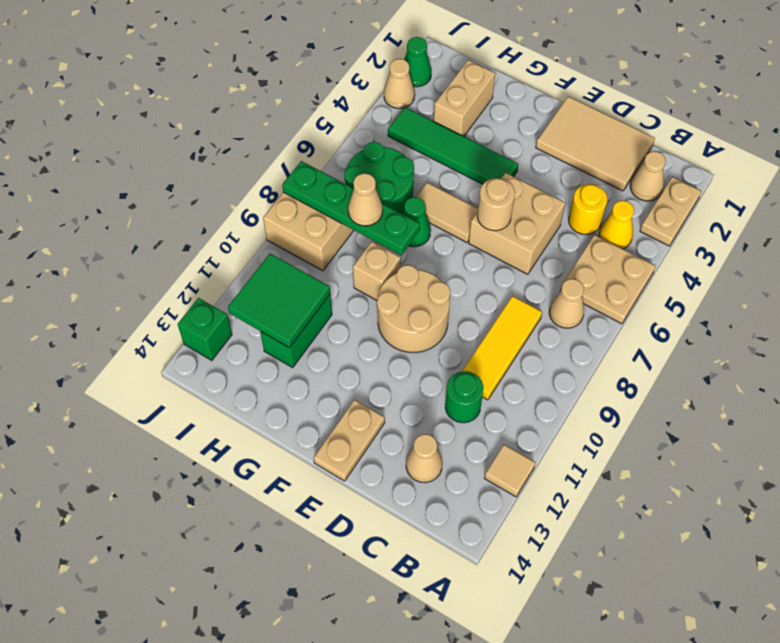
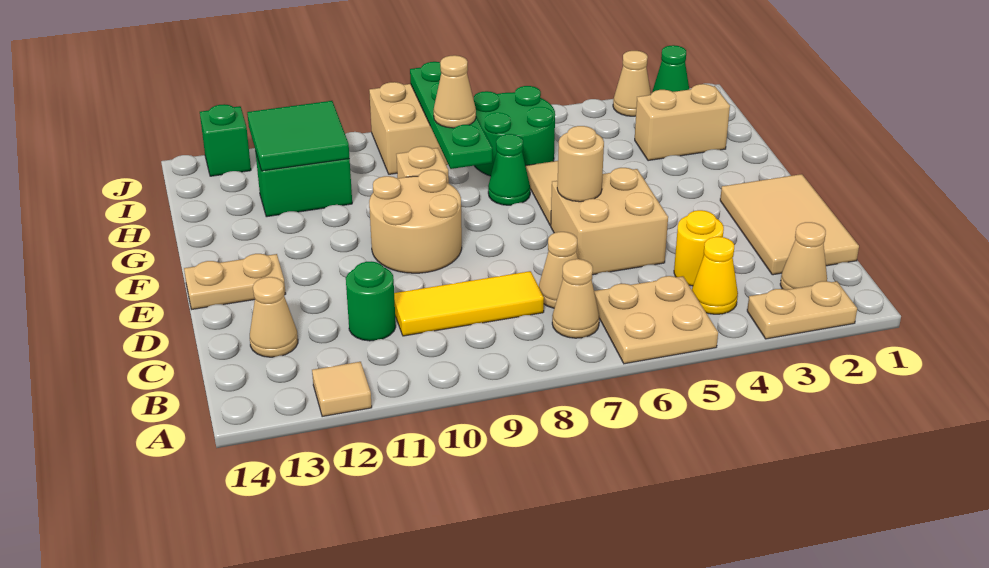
none -> tan 1x1 cone [539,232,578,308]
green 1x4 tile [388,107,518,184] -> none

